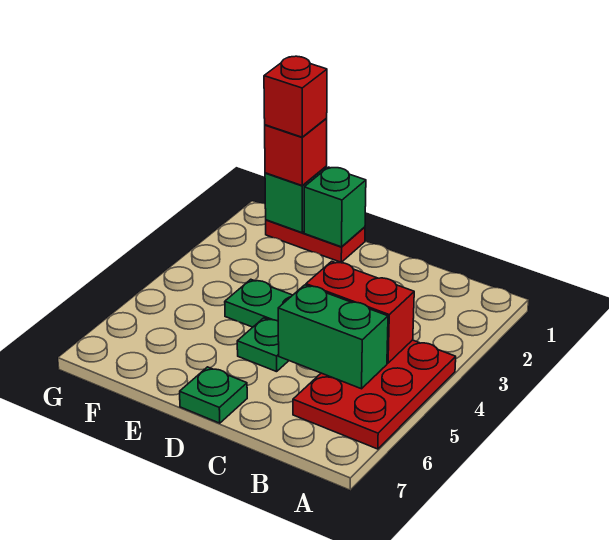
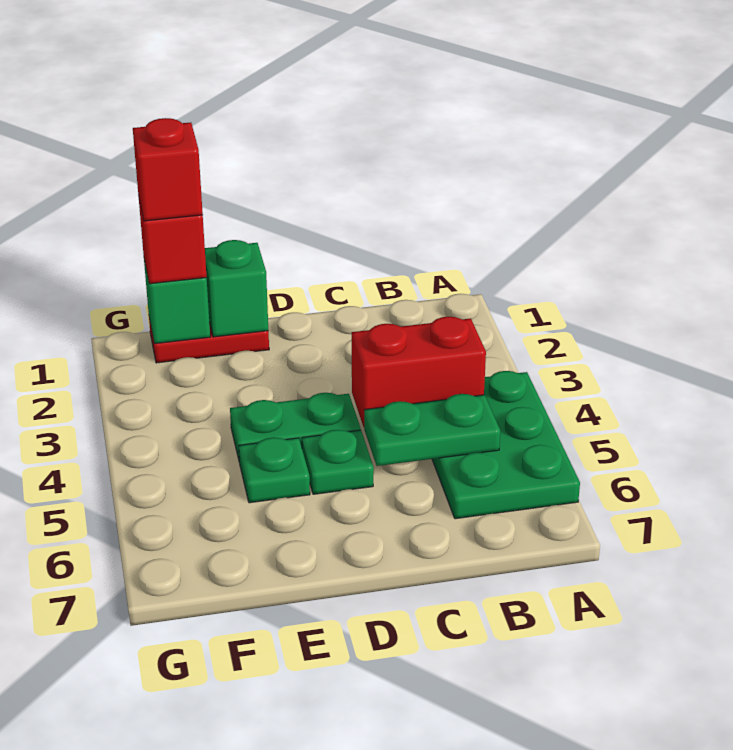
red 2x3 plate [293,340,456,449] -> green 2x3 plate [432,371,580,519]
green 1x2 brick [278,285,388,389] -> green 1x2 plate [364,394,500,466]
green 1x1 plate [180,367,247,423] -> green 1x1 plate moved to [239,437,310,503]

